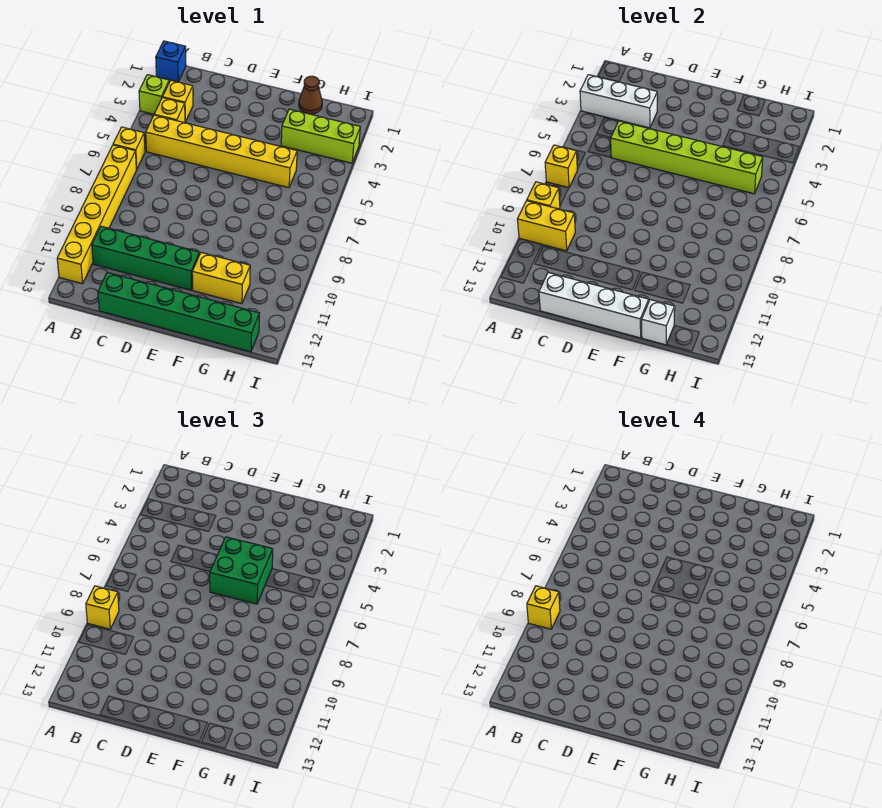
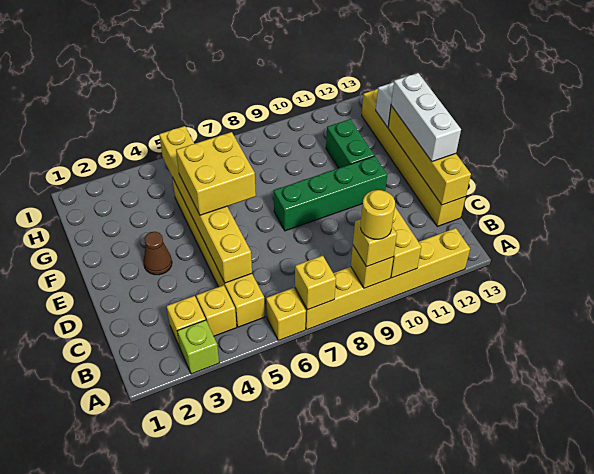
blue 1x1 brick [156,41,186,82] -> none
white 1x3 brick [580,75,657,128] -> white 1x3 brick moved to [391,73,461,162]
yellow 1x1 brick [527,586,560,629] -> yellow 1x1 round brick [361,190,395,239]
green 1x4 brick [92,226,199,290] -> green 1x4 brick turned to [274,156,387,231]
lime 1x6 brick [611,121,763,194] -> yellow 1x6 brick [159,126,252,283]
green 1x6 brick [98,273,259,352] -> yellow 1x6 brick [362,89,466,226]
white 1x4 brick [539,273,649,338] -> yellow 1x4 brick [388,106,471,205]
green 2x2 brick [210,537,273,604] -> yellow 2x2 brick [176,132,256,215]
yellow 1x2 brick [192,253,250,304] -> green 1x2 brick [326,119,374,168]
brown 1x1 cone [299,76,322,114] -> brown 1x1 cone moved to [143,232,172,275]
lime 1x3 brick [281,109,360,163] -> none

